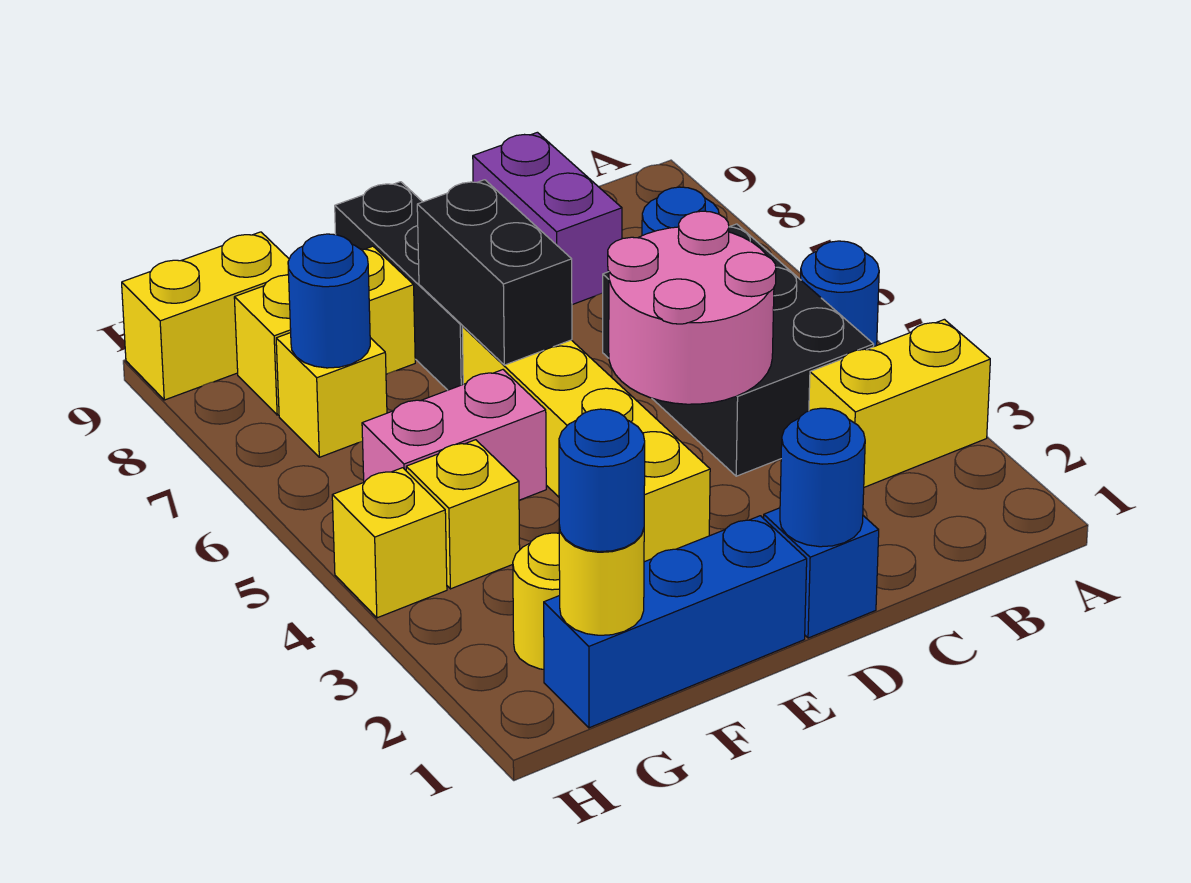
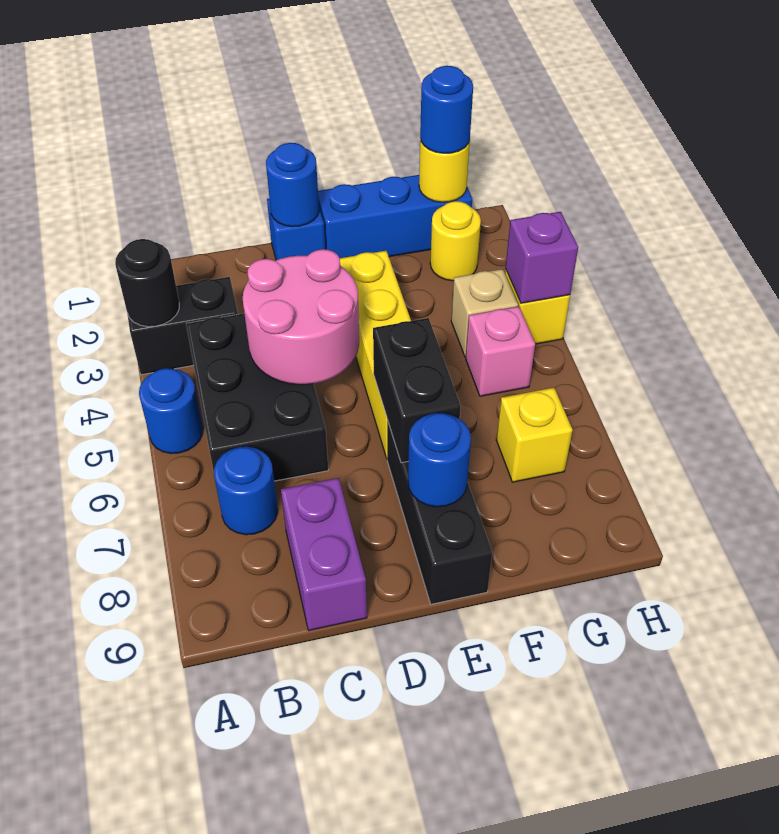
yellow 1x2 brick [809,319,990,487] -> black 1x2 brick [127,277,238,375]
none -> black 1x1 round brick [115,239,179,327]
pink 1x2 brick [362,370,546,500] -> pink 1x1 brick [466,306,535,396]
yellow 1x2 brick [234,246,415,415] -> none
yellow 1x1 brick [406,440,520,589] -> tan 1x1 brick [451,269,518,357]
blue 1x1 round brick [288,234,370,368] -> blue 1x1 round brick moved to [408,413,471,507]
yellow 1x2 brick [122,232,289,400] -> none
none -> purple 1x1 brick [505,212,578,303]

